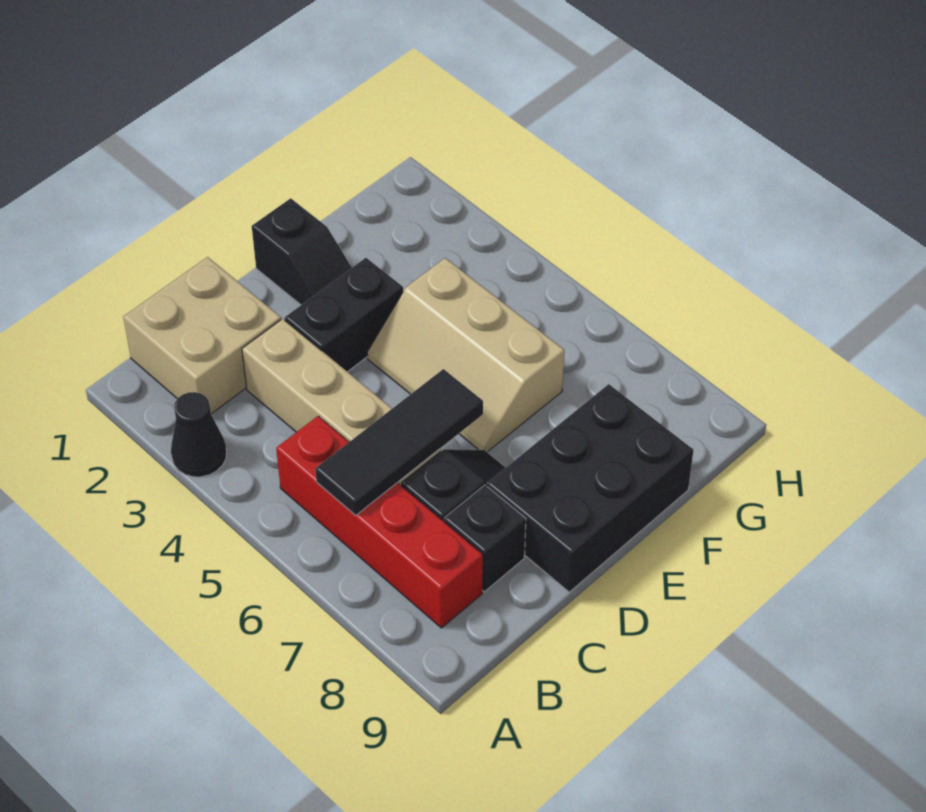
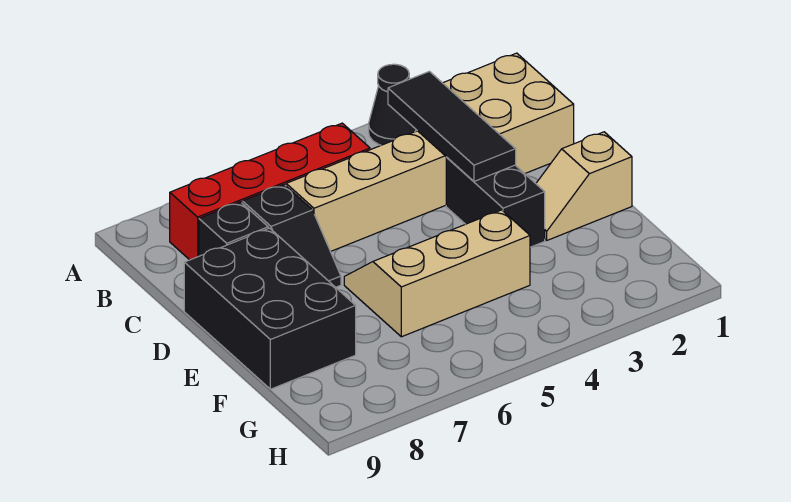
black 1x3 tile [315,369,483,515] -> black 1x3 tile moved to [388,71,516,181]
black 1x2 slope [252,198,352,305] -> tan 1x2 slope [536,132,632,240]

